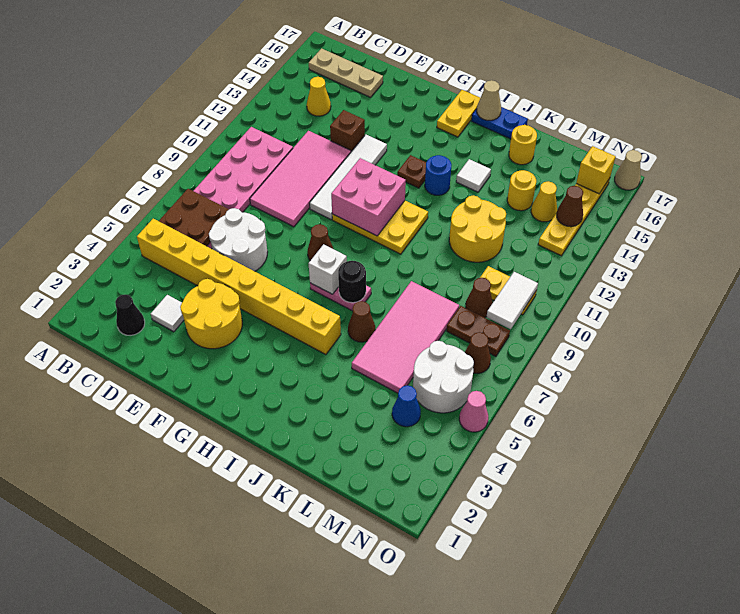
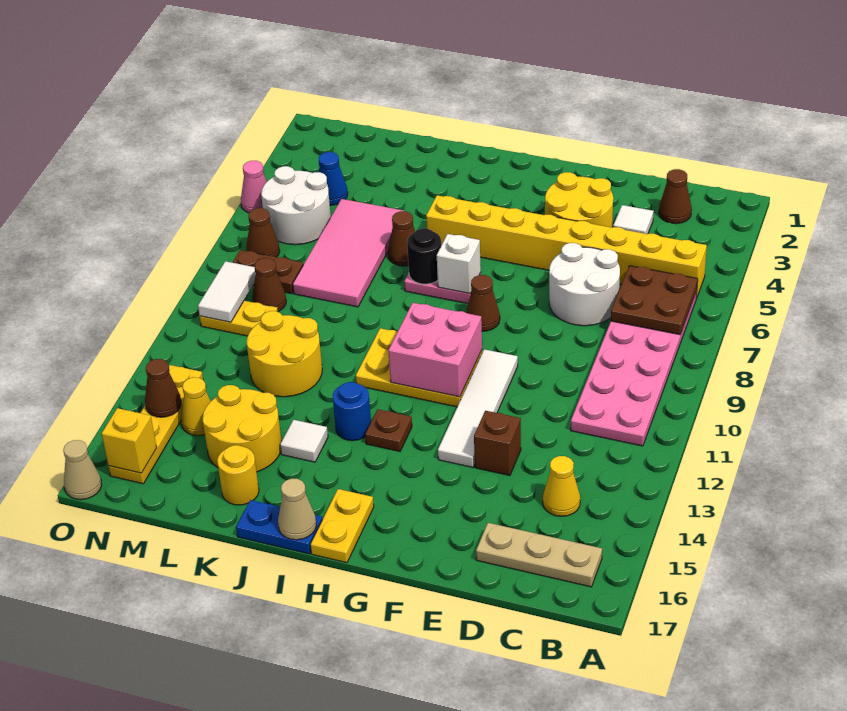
black 1x1 cone [115,295,145,335] -> brown 1x1 cone [659,169,692,224]
pink 2x4 tile [250,131,351,227] -> none
yellow 1x1 round brick [507,170,536,211] -> yellow 2x2 round brick [203,385,282,472]

